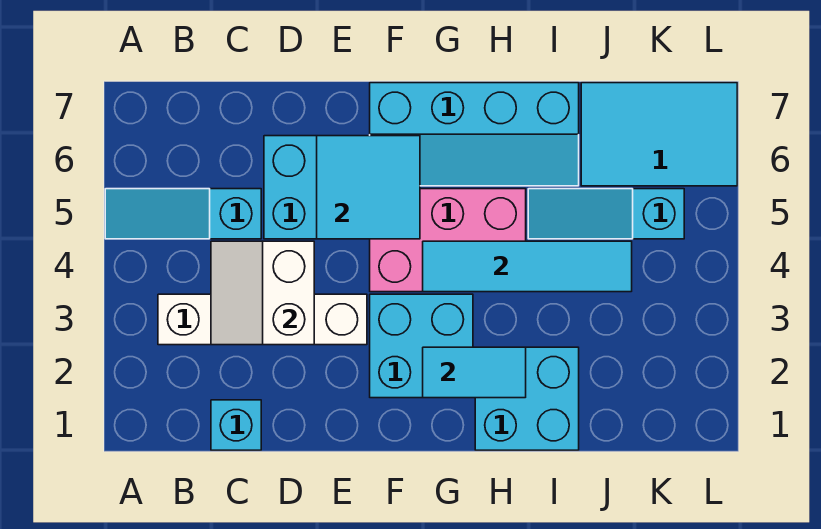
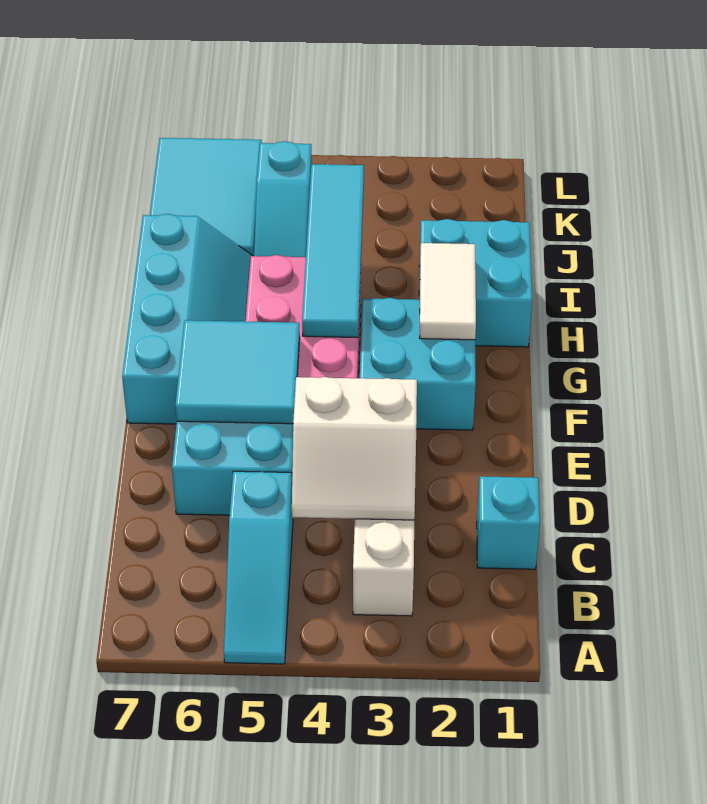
cyan 1x2 tile [423,347,526,398] -> white 1x2 tile [420,243,476,340]

